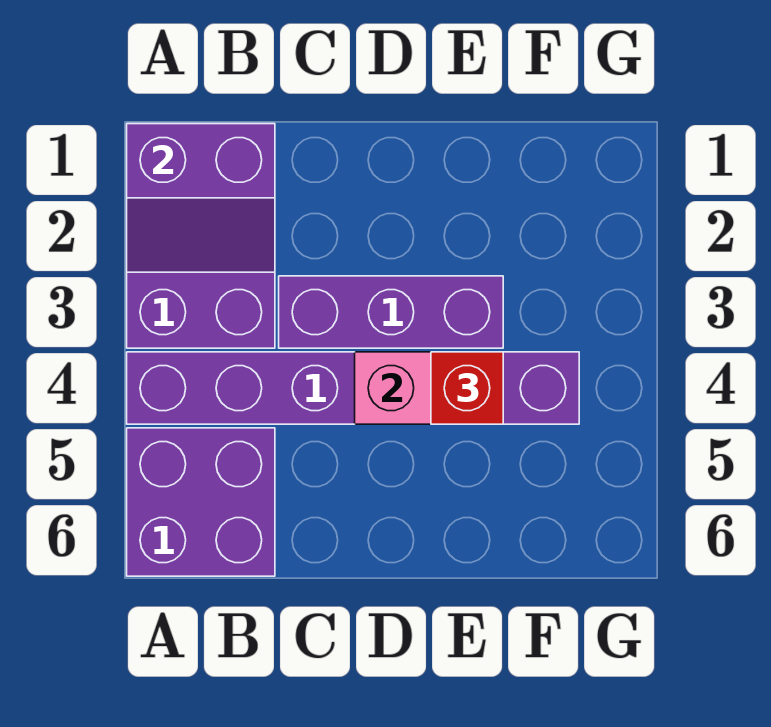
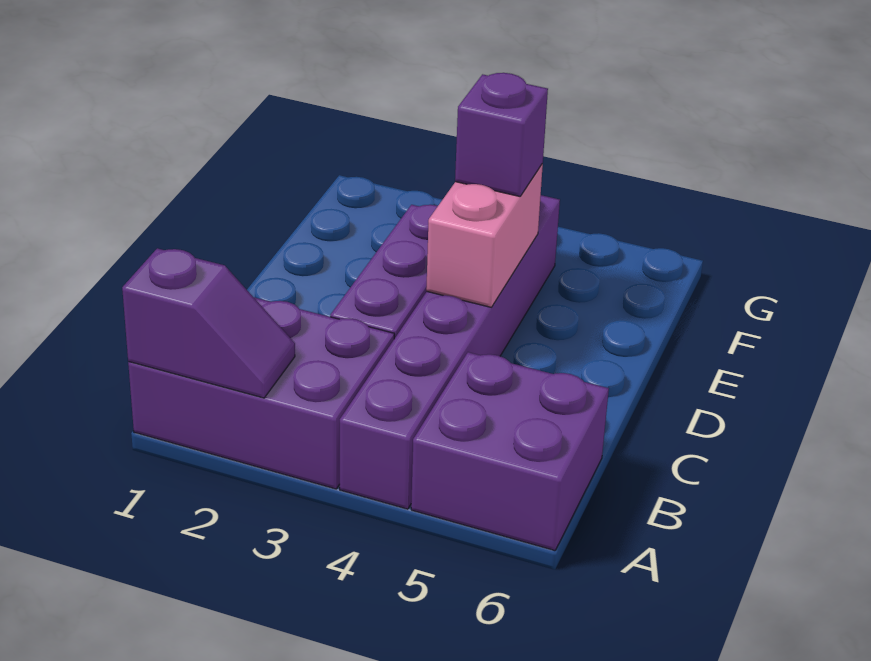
purple 2x2 slope [127,124,275,272] -> purple 1x2 slope [122,248,295,398]
red 1x1 brick [431,352,503,424] -> purple 1x1 brick [455,73,548,196]

